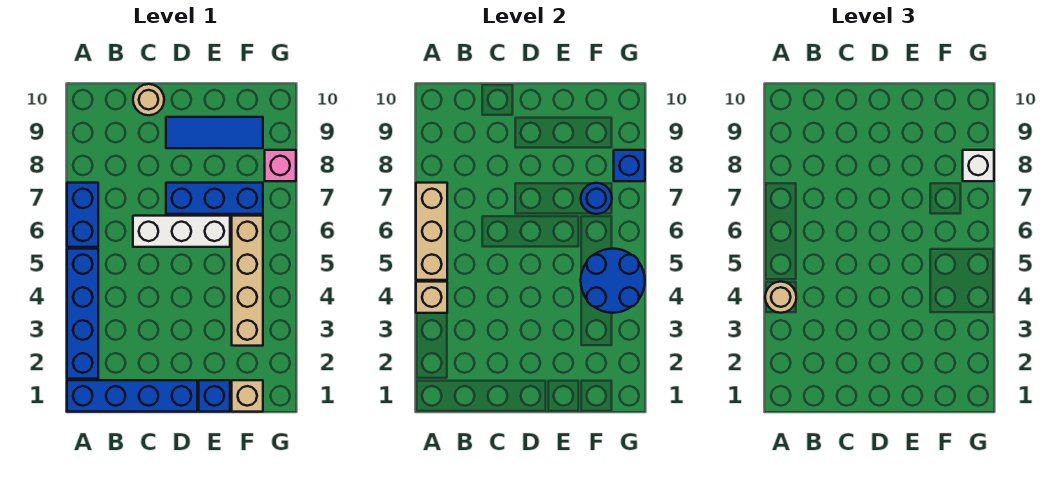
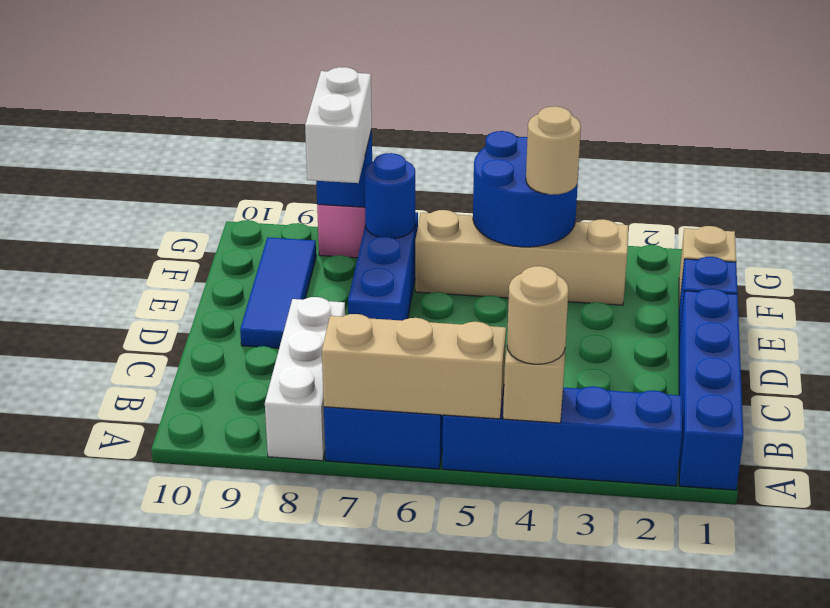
white 1x3 brick [133,216,230,247] -> white 1x3 brick moved to [265,297,345,461]
tan 1x1 round brick [133,84,164,115] -> tan 1x1 round brick moved to [526,106,581,195]
white 1x1 brick [963,150,994,181] -> white 1x2 brick [305,67,372,183]

